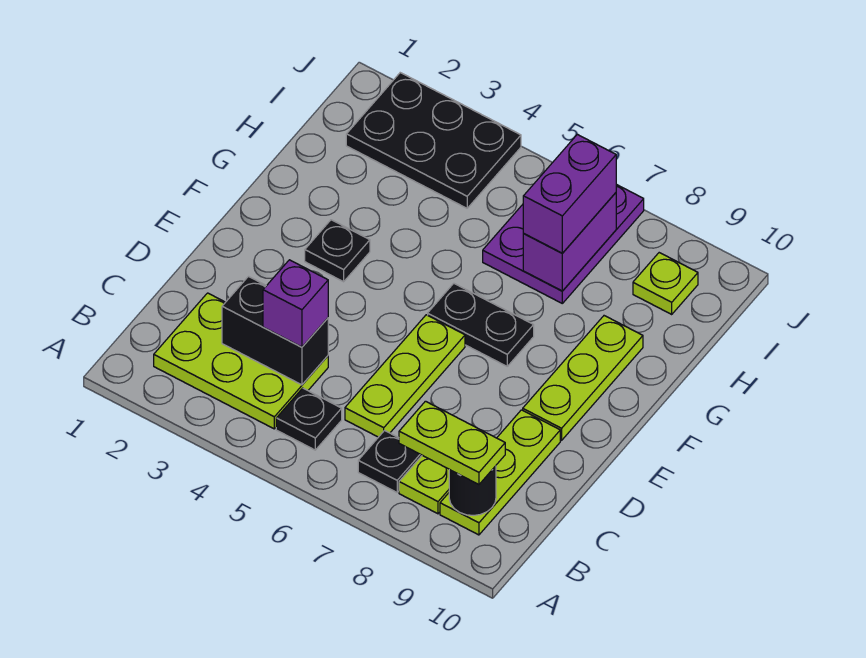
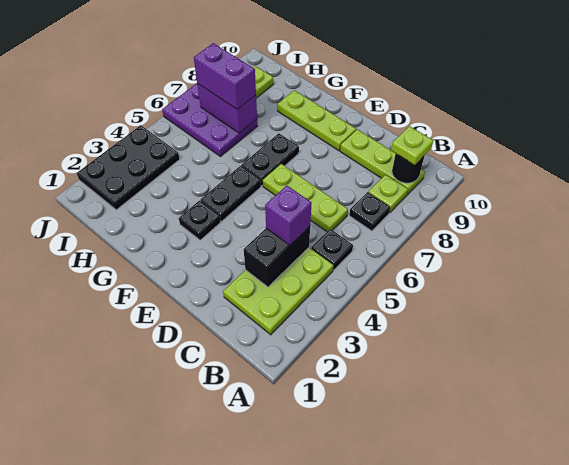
lime 1x2 plate [399,401,505,485] -> lime 1x1 plate [391,126,433,165]
none -> black 1x2 plate [200,166,261,221]

